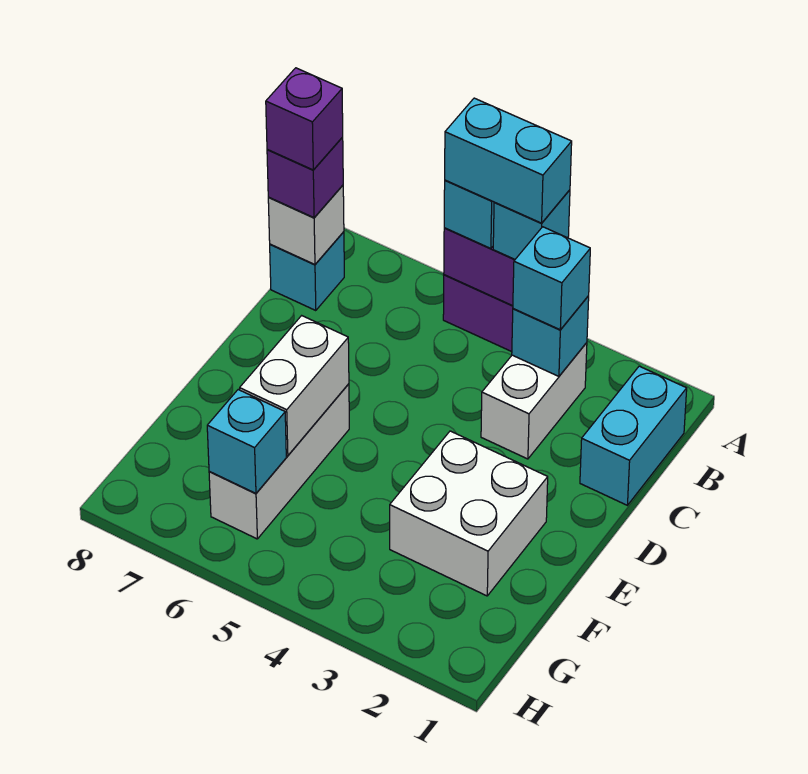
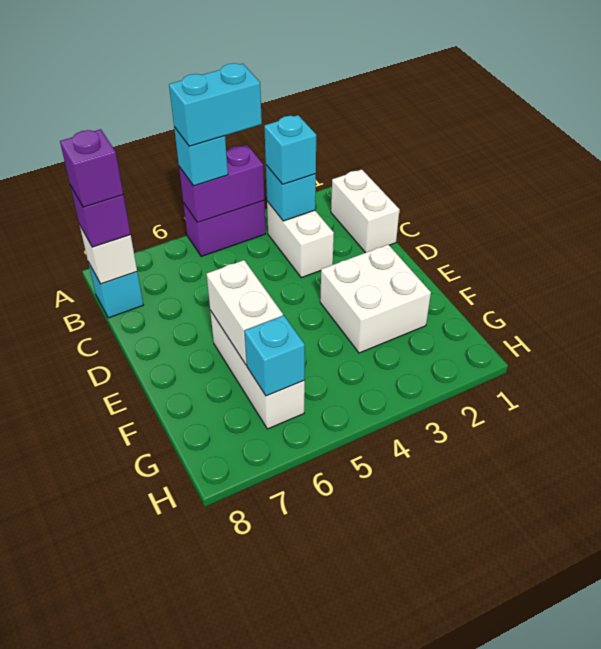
cyan 1x1 brick [493,190,570,259] -> none
cyan 1x2 brick [580,366,687,505] -> white 1x2 brick [331,169,400,253]

